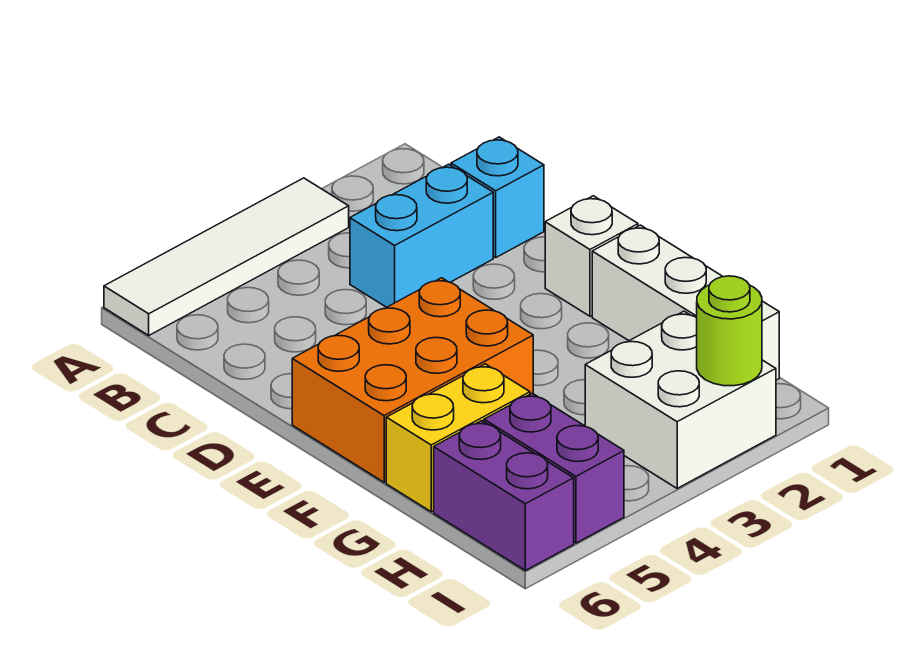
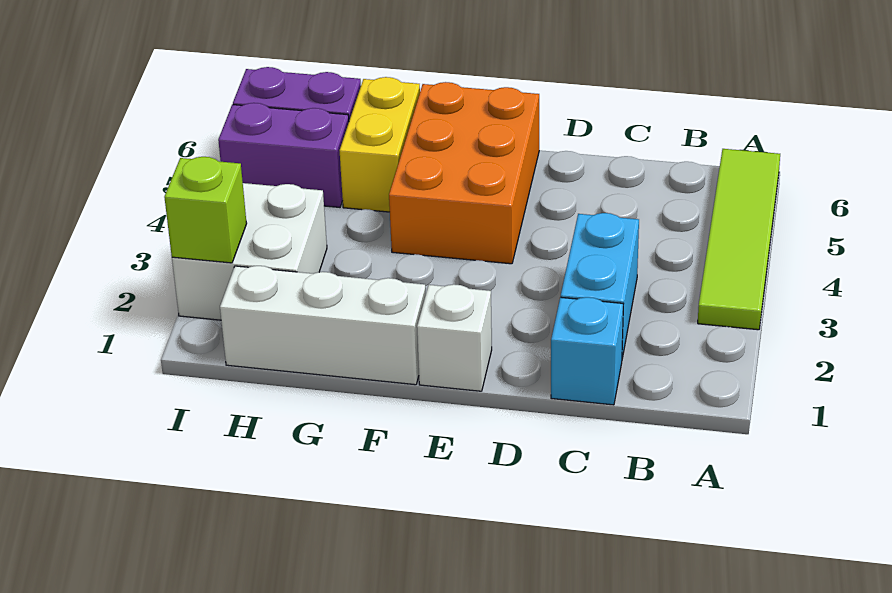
white 1x4 tile [104,178,349,335] -> lime 1x4 tile [698,149,780,330]
lime 1x1 round brick [697,276,762,386] -> lime 1x1 brick [164,157,247,263]

